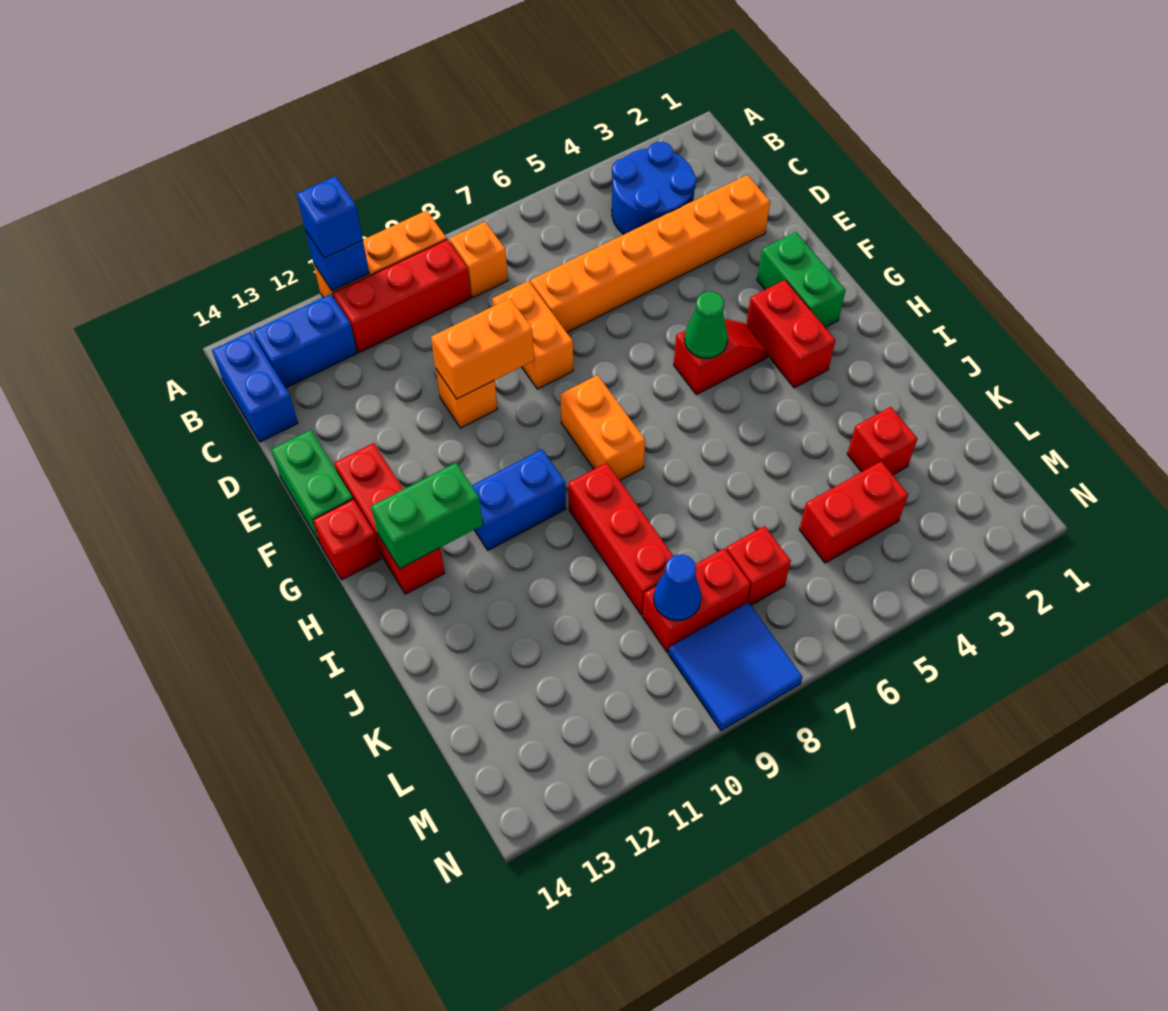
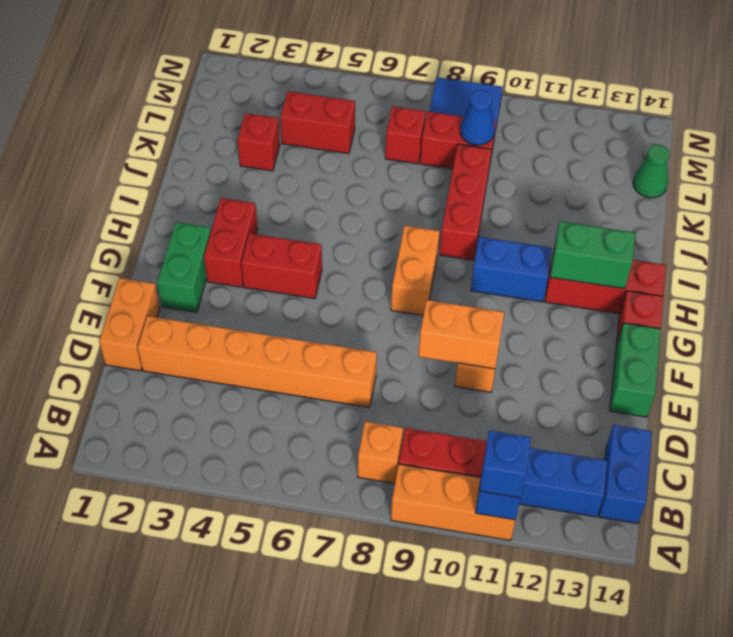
blue 2x2 round brick [612,142,696,234] -> none
orange 1x2 brick [492,281,573,389] -> orange 1x2 brick moved to [99,278,160,371]
red 1x3 brick [334,443,445,594] -> red 1x3 brick turned to [545,250,666,314]
red 1x2 slope [674,319,768,395] -> red 1x2 brick [241,233,322,299]
green 1x1 cone [684,292,728,358] -> green 1x1 cone moved to [633,145,670,198]

